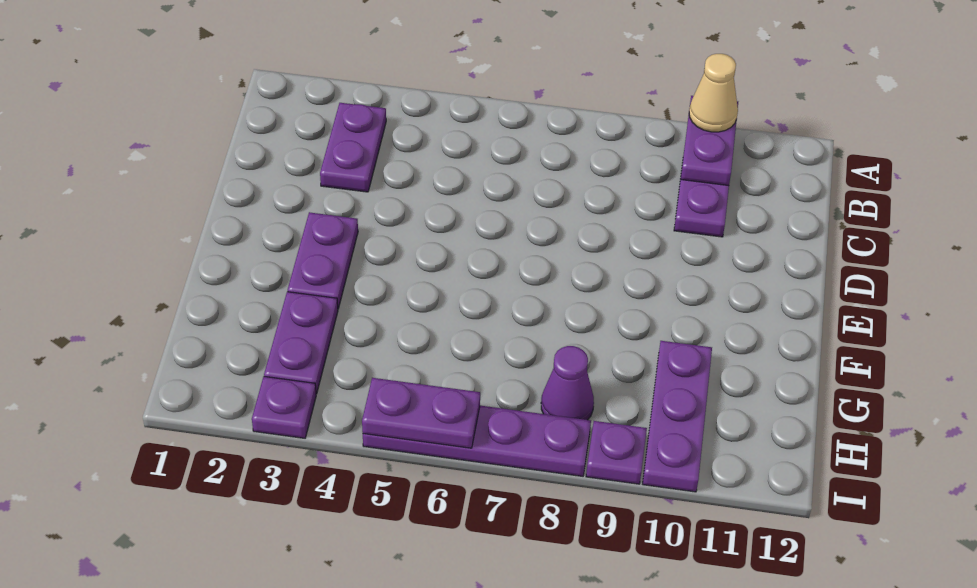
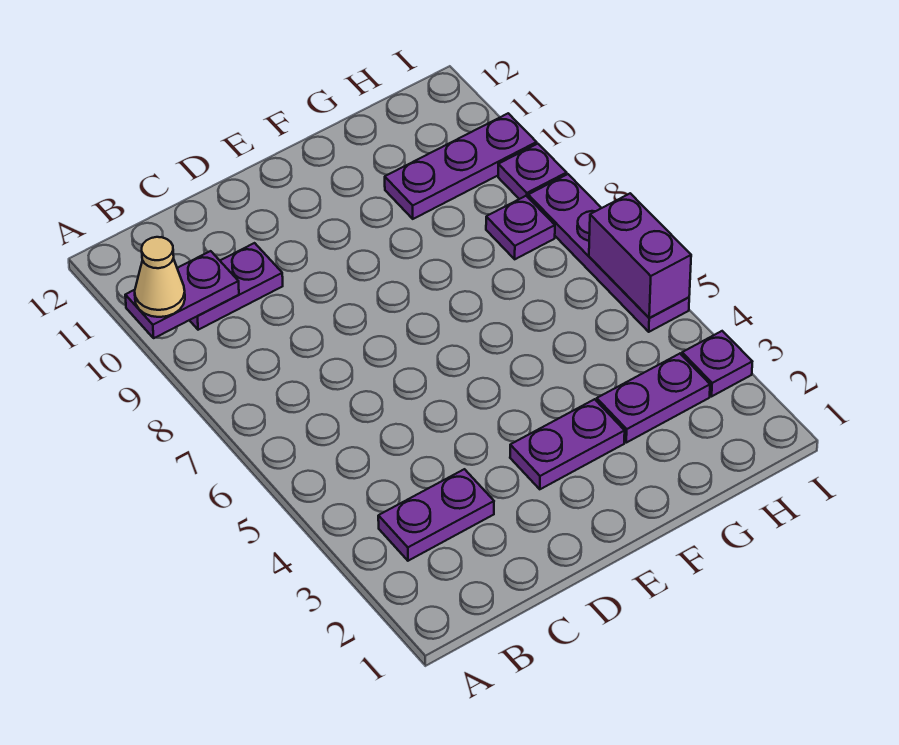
purple 1x1 cone [541,346,594,420] -> purple 1x1 plate [486,196,555,259]
purple 1x2 plate [362,378,480,448] -> purple 1x2 brick [589,193,691,318]

